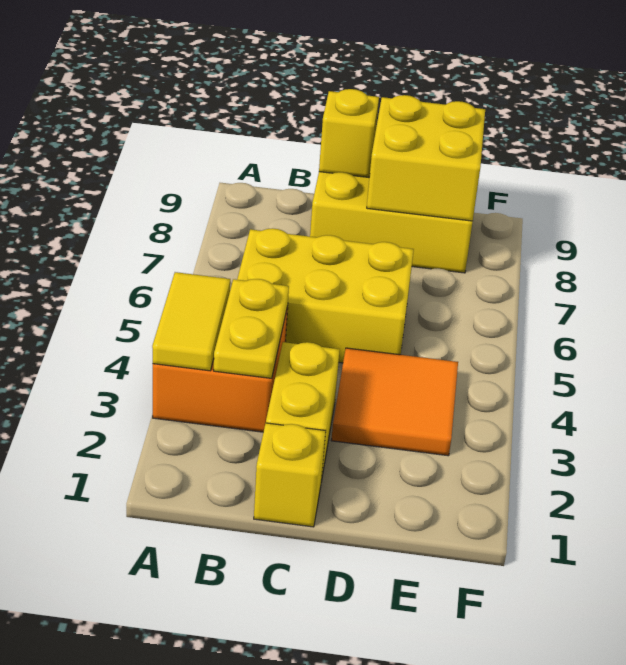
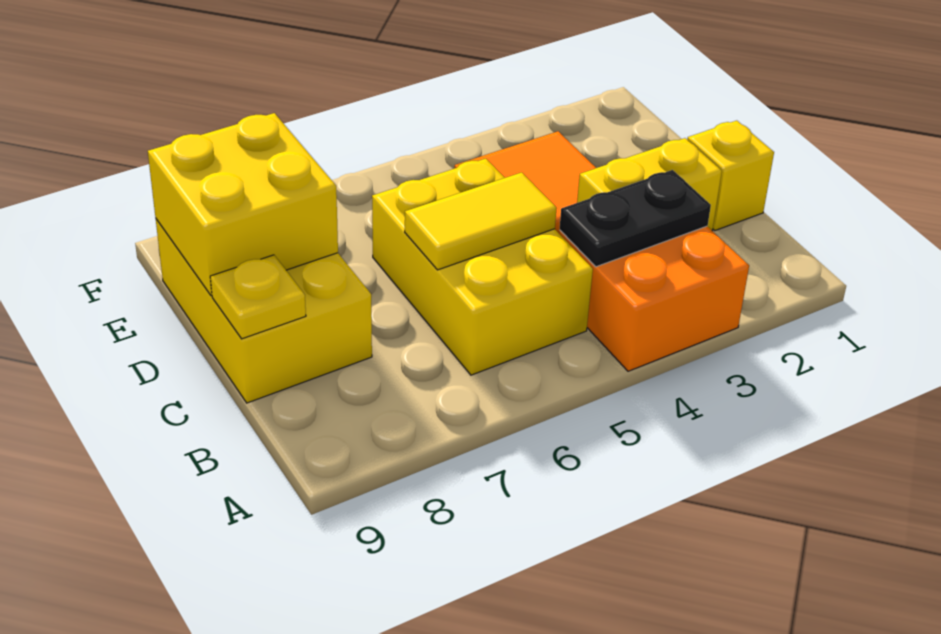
yellow 1x2 tile [152,272,230,371] -> yellow 1x2 tile moved to [405,172,557,270]
yellow 1x2 plate [214,279,289,378] -> black 1x2 plate [560,170,711,267]
yellow 1x1 brick [319,89,379,177] -> yellow 1x1 plate [210,255,306,339]

